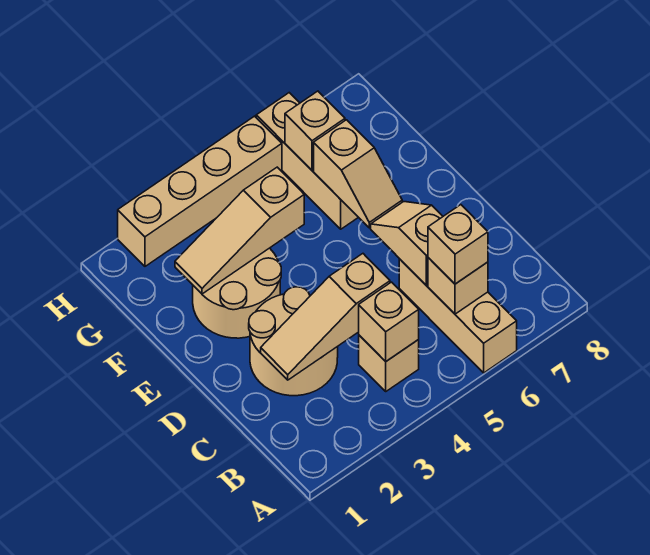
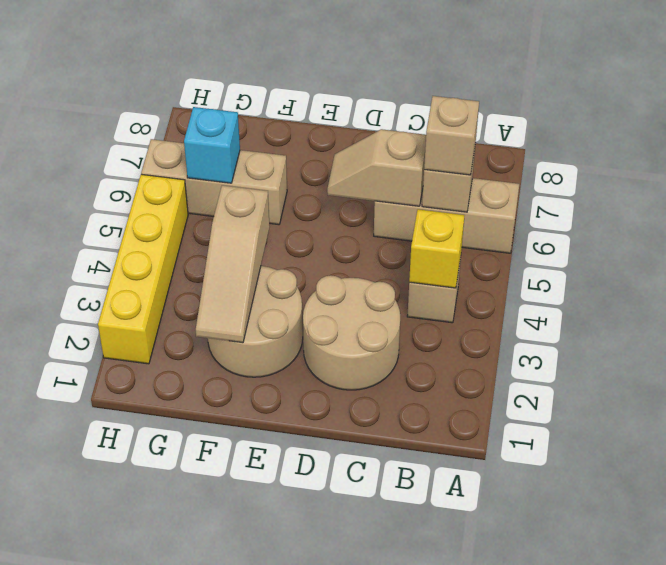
tan 1x1 brick [359,282,419,362] -> yellow 1x1 brick [409,209,465,288]
tan 1x3 slope [261,254,390,380] -> none
tan 1x2 slope [314,120,402,228] -> none
tan 1x1 brick [285,91,345,170] -> cyan 1x1 brick [184,107,240,183]
tan 1x4 brick [118,116,282,266] -> yellow 1x4 brick [98,174,188,364]

